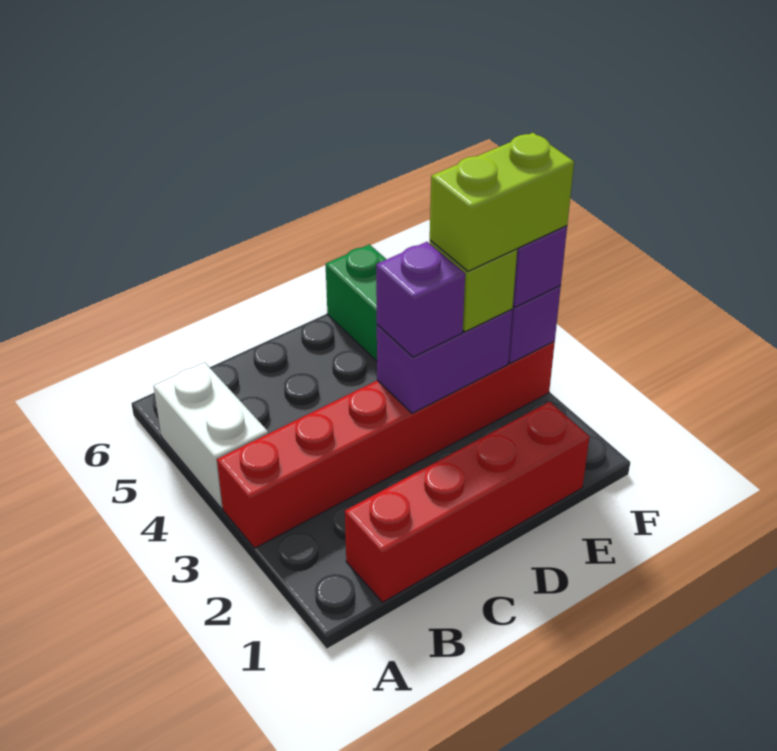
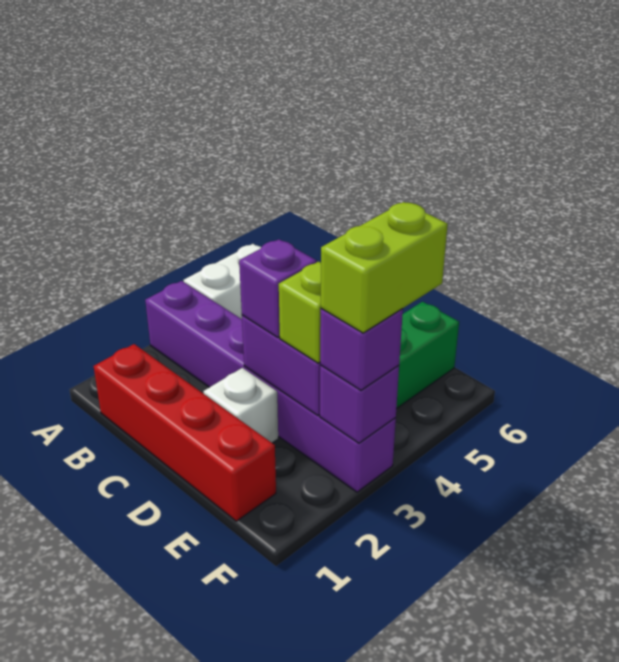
red 1x6 brick [217,342,555,548] -> purple 1x6 brick [145,281,396,492]
none -> white 1x1 brick [203,368,278,443]
lime 1x2 brick [430,133,574,271] -> lime 1x2 brick turned to [321,202,448,333]

